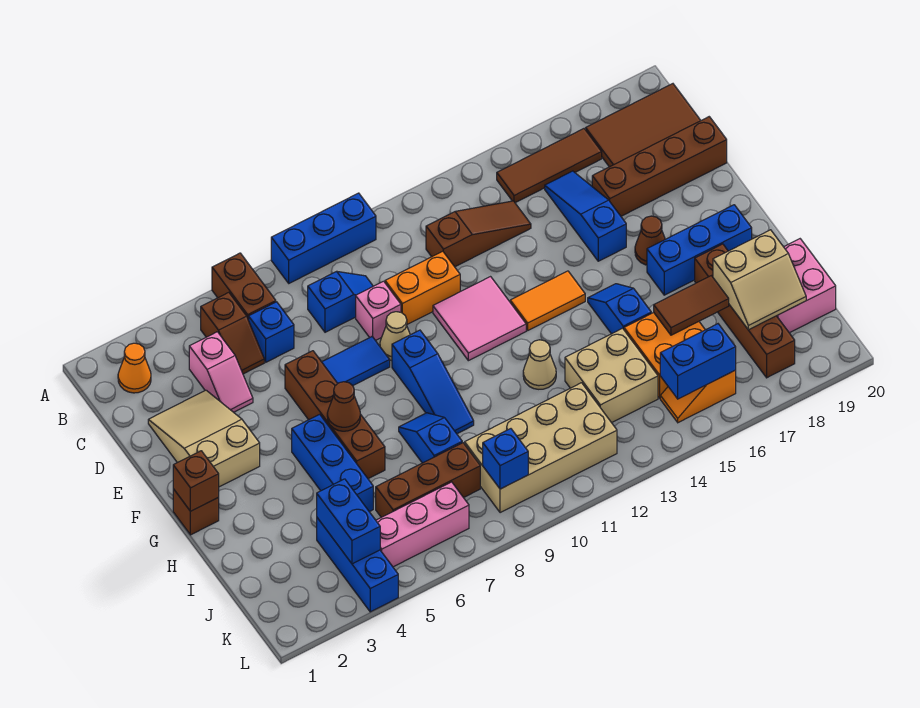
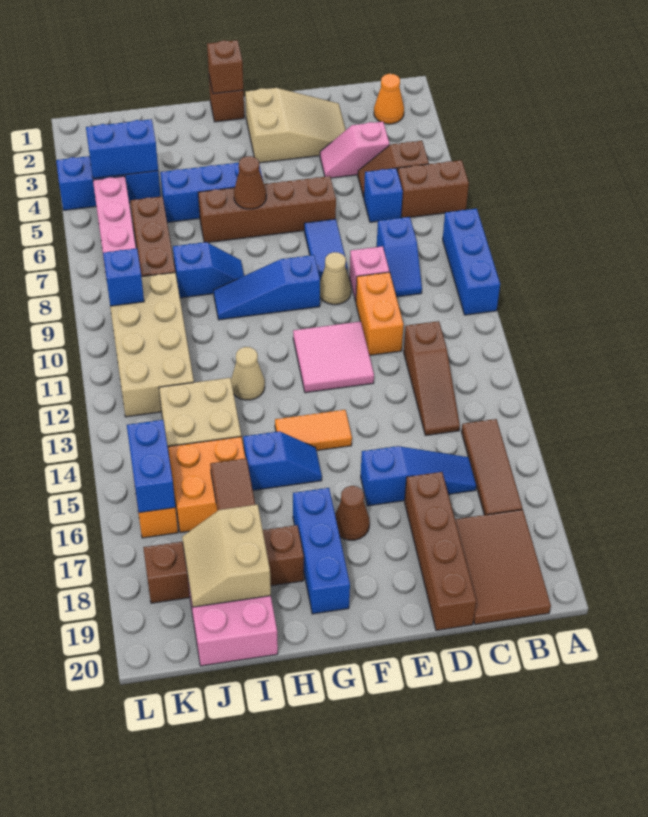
orange 1x2 tile [510,271,585,330] -> orange 1x2 tile turned to [275,410,352,451]

